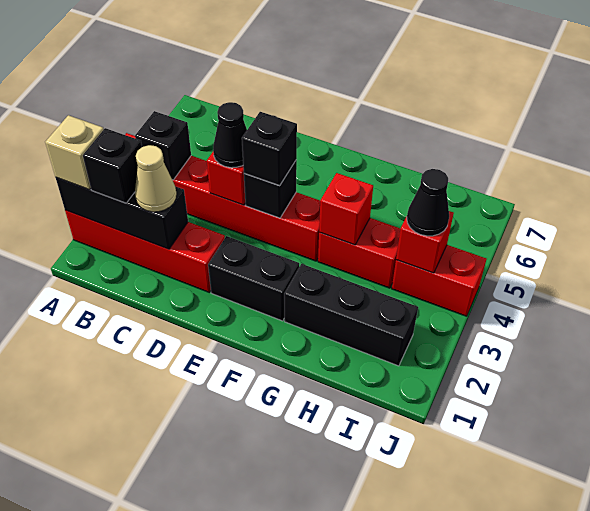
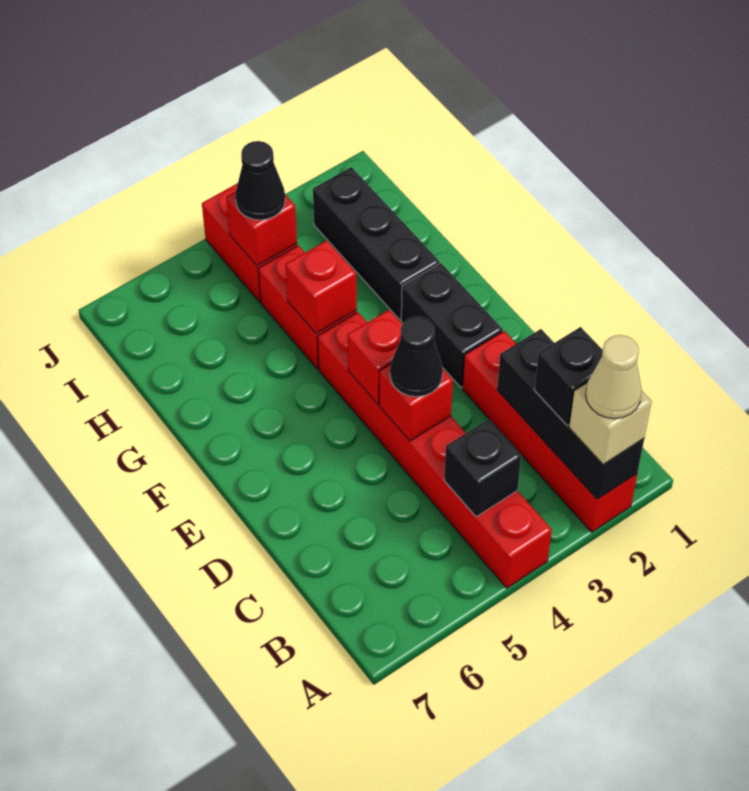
tan 1x1 cone [135,145,176,212] -> tan 1x1 cone moved to [586,335,642,419]
black 1x1 brick [244,160,297,218] -> red 1x1 brick [348,310,402,404]
black 1x1 brick [242,112,297,186] -> none

